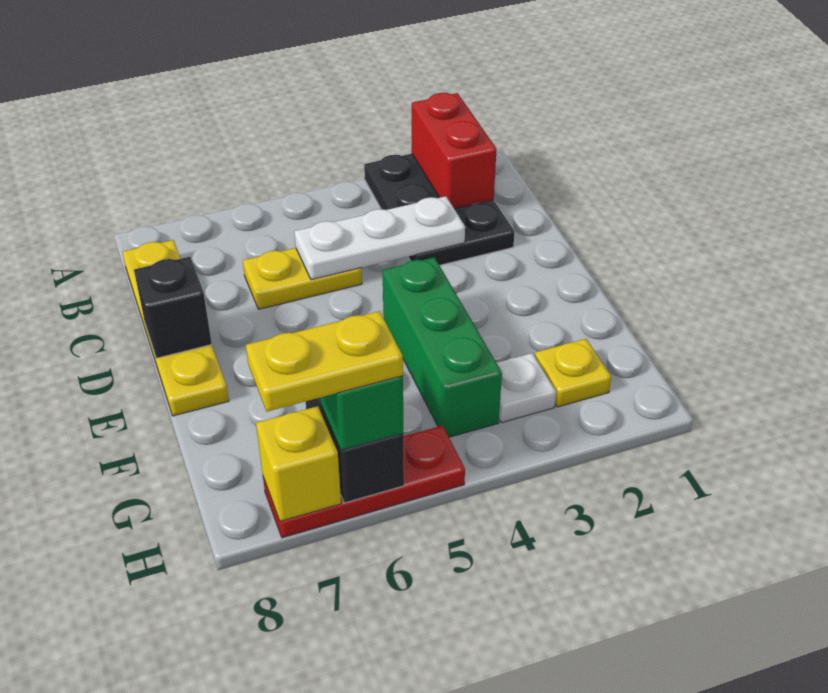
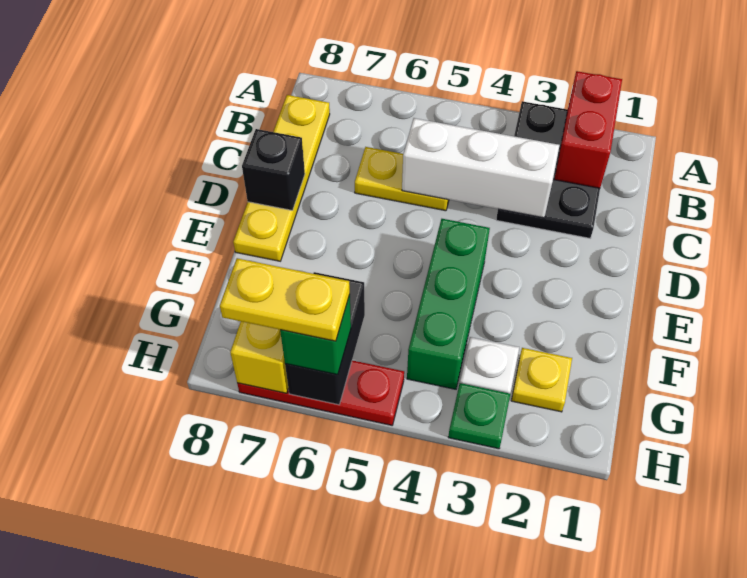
white 1x3 plate [294,196,465,280] -> white 1x3 brick [402,118,560,218]
none -> green 1x1 plate [448,383,510,449]

